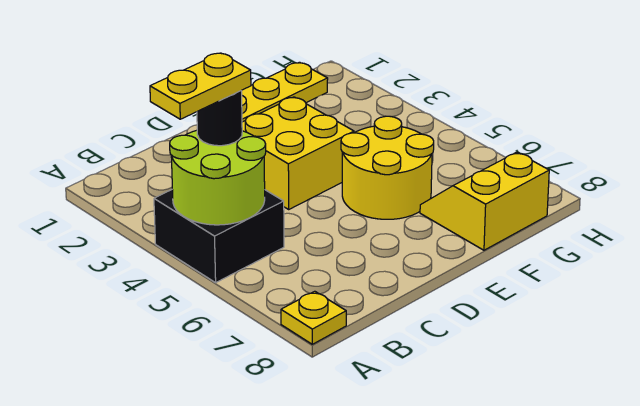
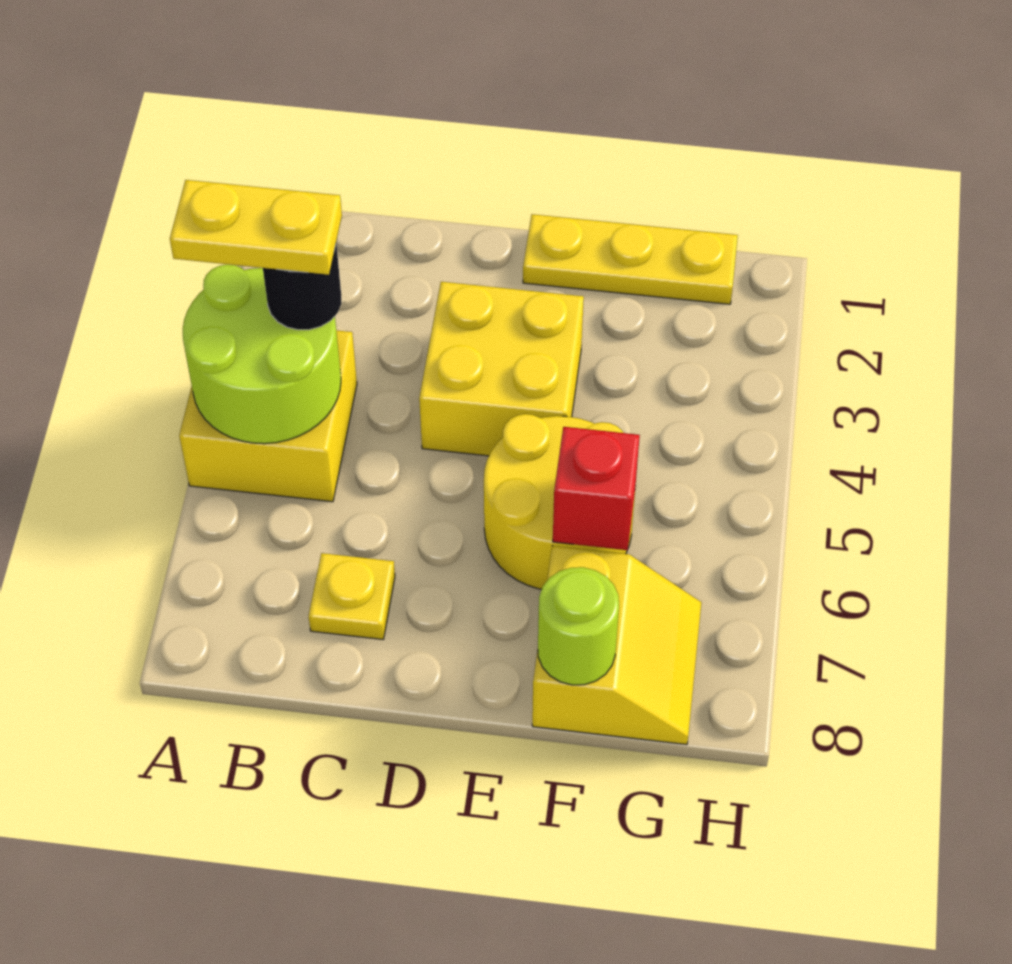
black 2x2 brick [154,190,284,283] -> yellow 2x2 brick [179,330,357,502]
yellow 1x1 plate [281,291,346,344] -> yellow 1x1 plate moved to [309,553,395,639]
none -> red 1x1 brick [553,427,640,550]
yellow 2x2 slope [420,152,549,250] -> yellow 2x2 slope turned to [532,546,702,745]
none -> lime 1x1 round brick [538,567,619,685]

